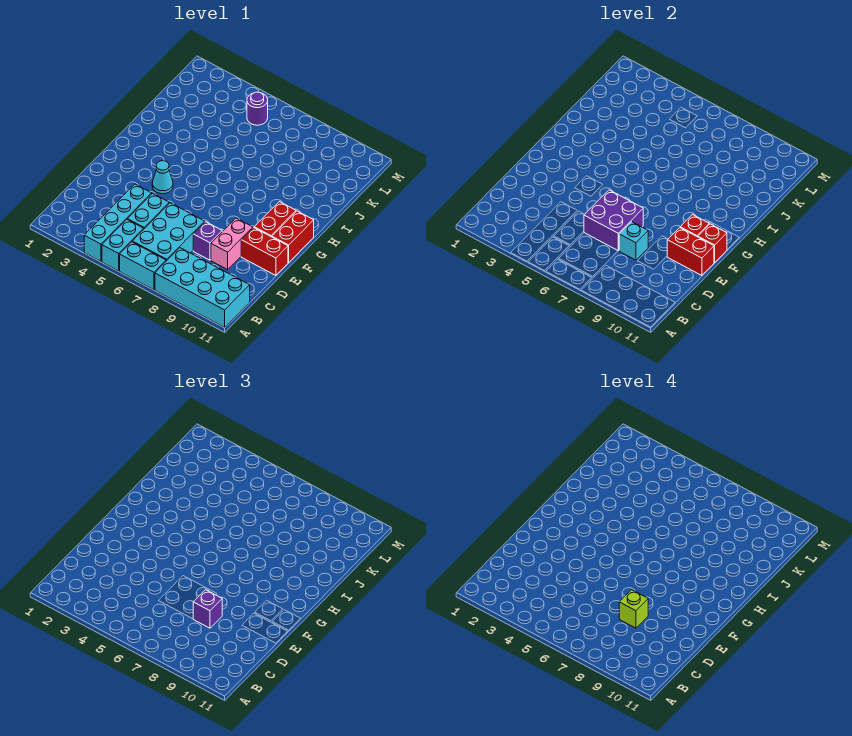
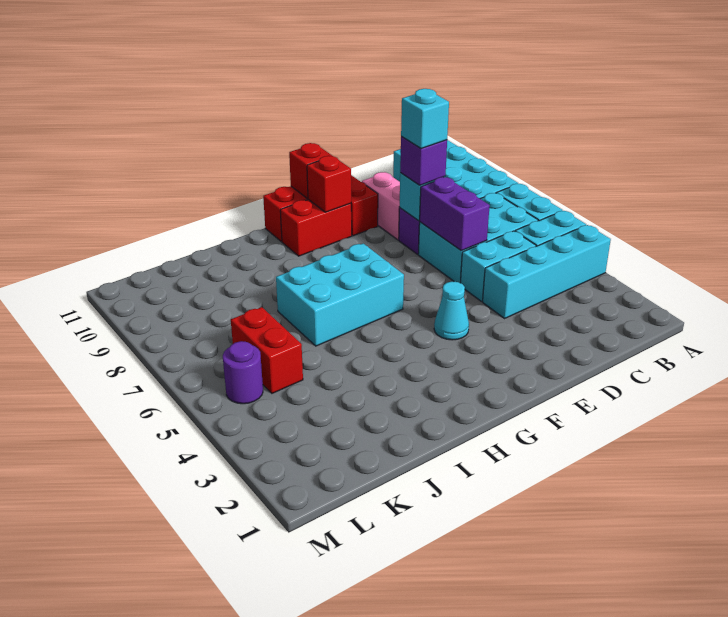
purple 2x2 brick [584,190,643,251] -> purple 1x2 brick [419,177,490,251]
lime 1x1 brick [619,590,648,628] -> cyan 1x1 brick [401,89,449,149]
pink 1x2 brick [211,218,253,270] -> pink 1x2 brick turned to [362,172,400,240]
red 1x2 brick [667,228,714,276] -> red 1x2 brick moved to [231,307,303,393]
none -> cyan 2x3 brick [276,244,404,346]

